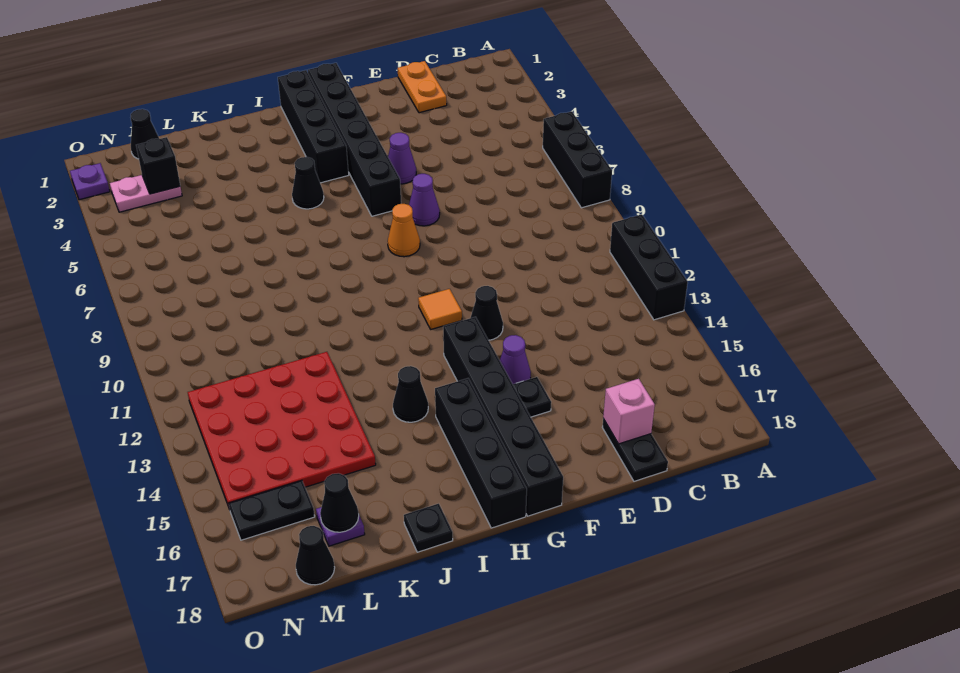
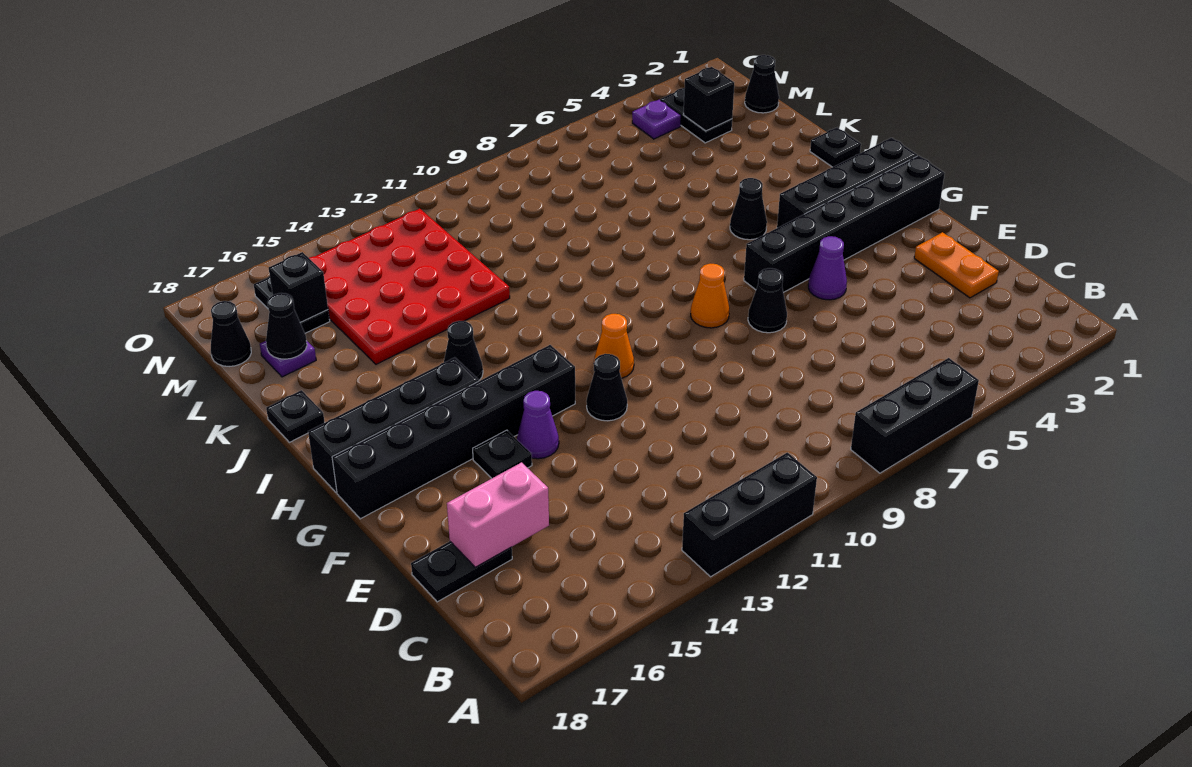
orange 1x2 plate [398,61,447,113] -> orange 1x2 plate turned to [914,232,999,298]
pink 1x1 brick [603,379,655,444] -> pink 1x2 brick [447,462,549,567]
purple 1x1 cone [409,174,440,226] -> black 1x1 cone [748,268,787,333]
orange 1x1 tile [418,289,462,329] -> orange 1x1 cone [594,314,634,378]
none -> black 1x1 plate [810,128,861,167]
pink 1x2 plate [110,175,182,212] -> black 1x2 plate [660,88,732,143]
none -> black 1x1 brick [269,252,328,323]
purple 1x1 plate [70,163,110,200] -> purple 1x1 plate moved to [632,100,681,139]

